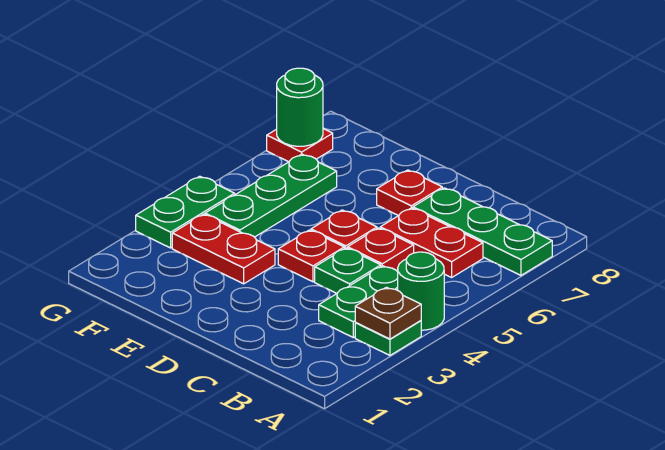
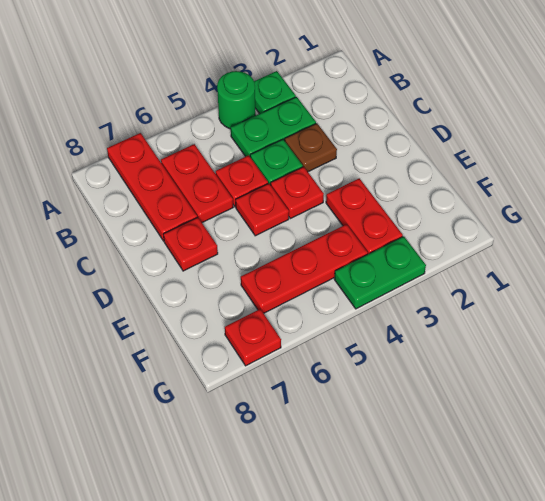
brown 1x1 plate [355,287,421,339] -> brown 1x1 plate moved to [285,123,337,172]
green 1x3 plate [413,188,552,275] -> red 1x3 plate [107,133,197,241]
green 1x3 plate [205,154,337,237] -> red 1x3 plate [241,224,368,313]
green 1x1 round brick [277,68,323,146] -> none

